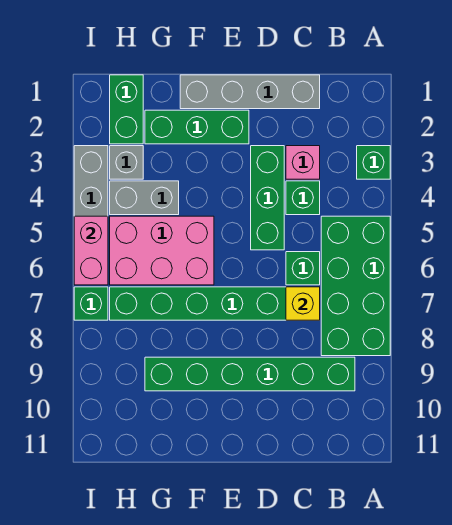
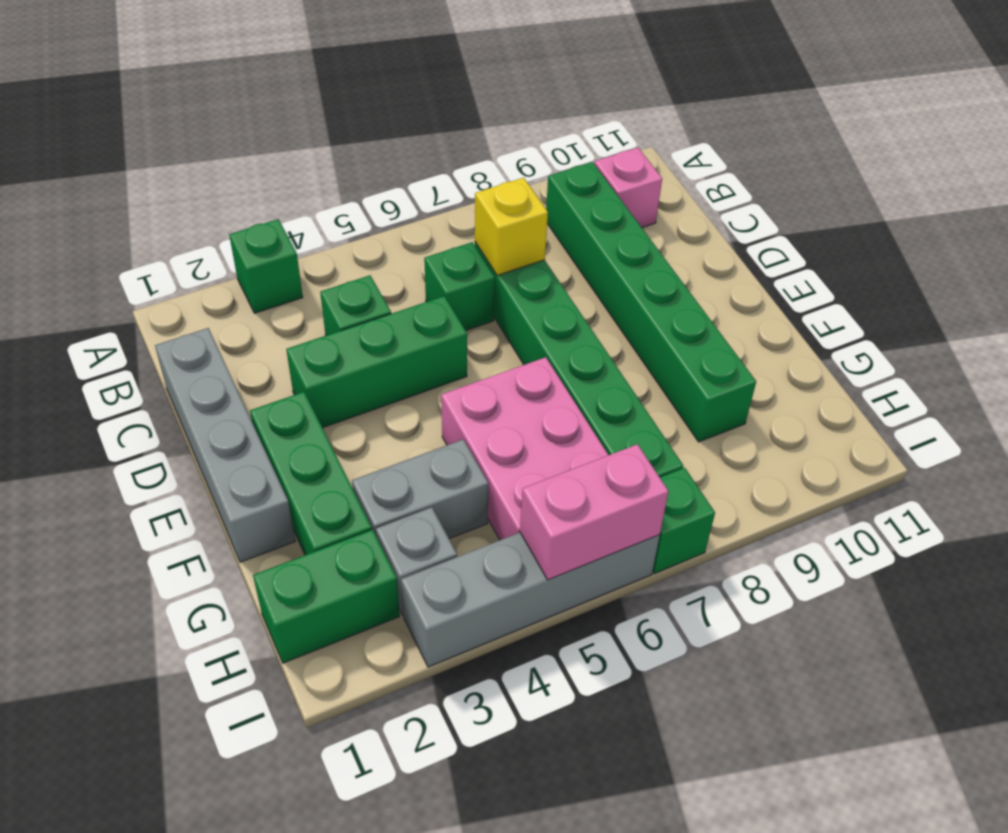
green 2x4 brick [321,216,390,356] -> none
pink 1x1 brick [286,146,320,179] -> pink 1x1 brick moved to [595,148,662,228]
grey 1x2 brick [110,181,179,215] -> grey 1x2 brick turned to [352,439,488,539]

